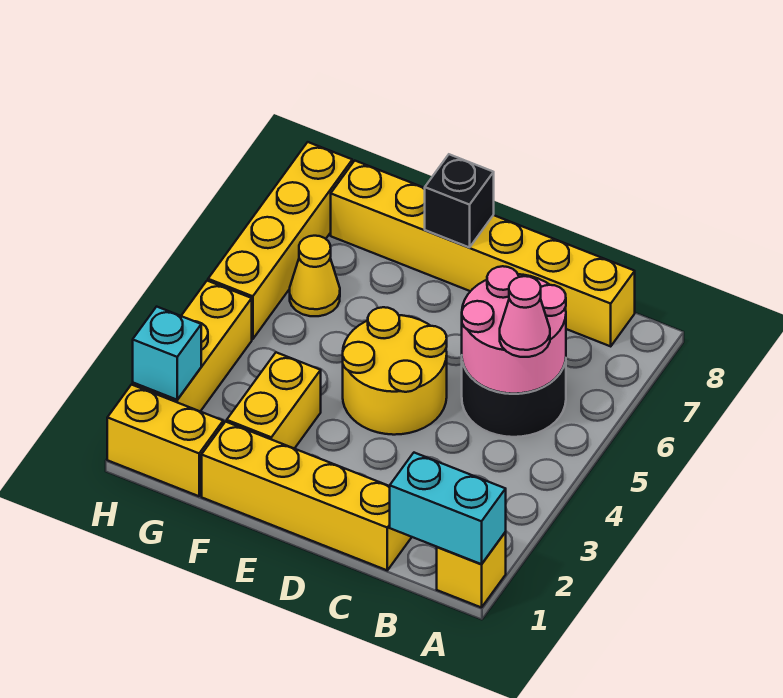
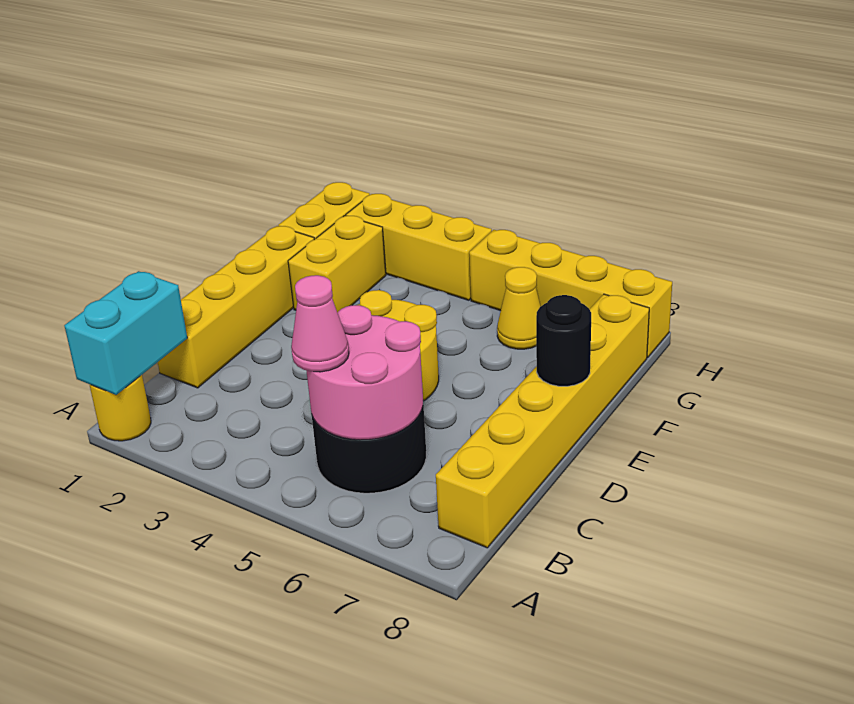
yellow 1x1 brick [437,532,506,608] -> yellow 1x1 round brick [89,375,151,441]
black 1x1 brick [425,154,494,247] -> black 1x1 round brick [536,295,591,386]
yellow 1x2 brick [227,352,321,449] -> yellow 1x2 brick turned to [288,216,386,313]
cyan 1x1 brick [133,307,201,400] -> none

